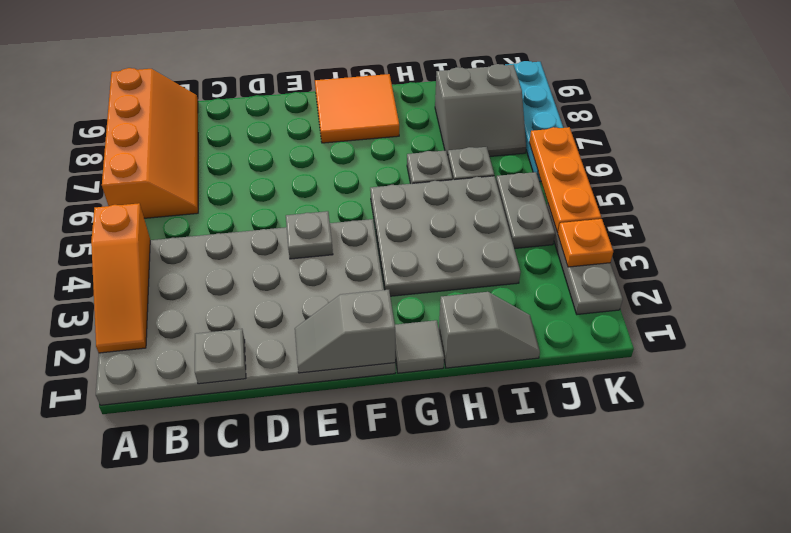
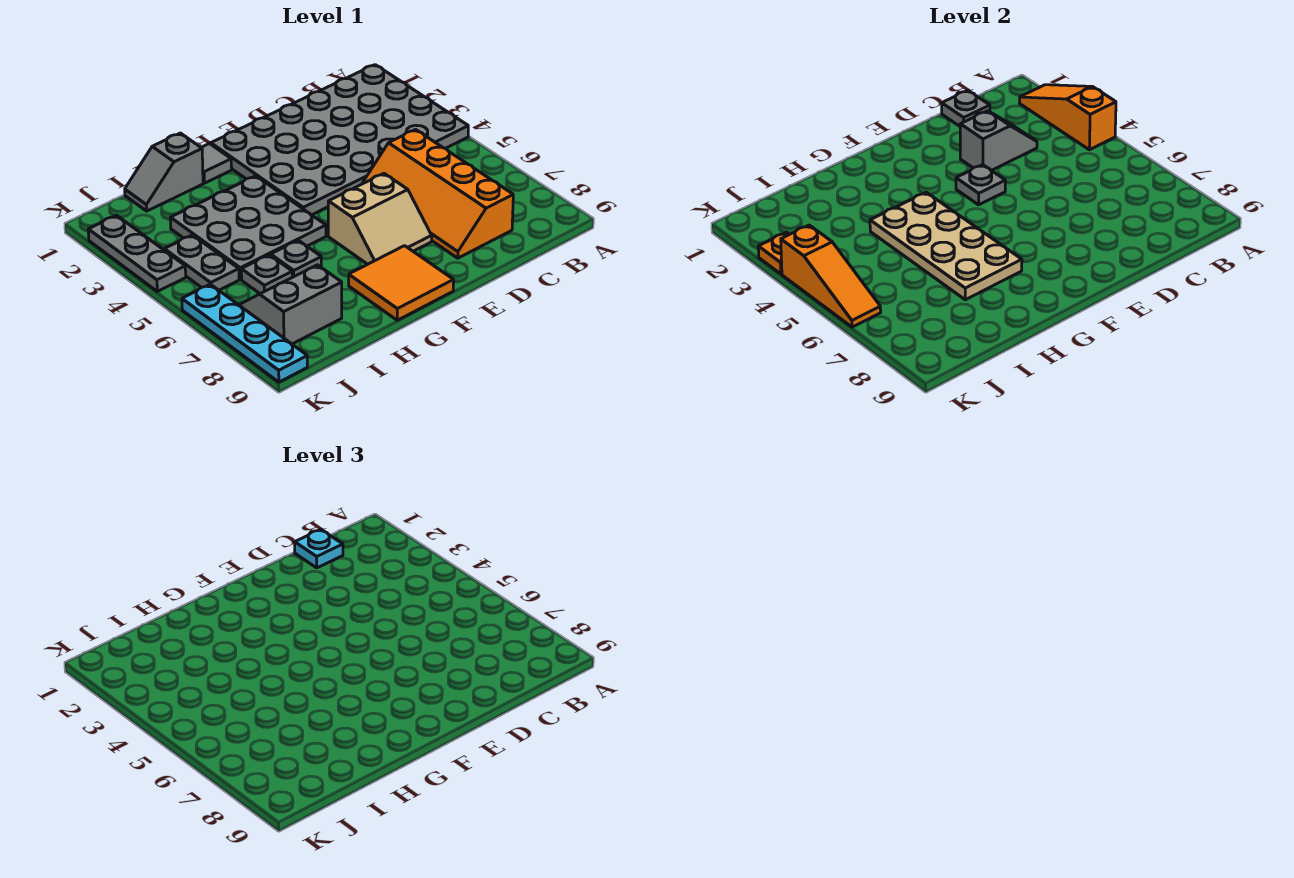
orange 2x4 slope [102,68,198,218] -> orange 2x4 slope moved to [362,130,513,258]
none -> cyan 1x1 plate [295,529,343,568]
grey 1x2 slope [295,290,395,373] -> grey 1x2 slope moved to [960,111,1037,170]
none -> tan 2x2 slope [328,174,432,264]
none -> tan 2x4 plate [870,192,1022,300]
orange 1x3 plate [529,127,601,233] -> orange 1x3 slope [781,225,881,327]

